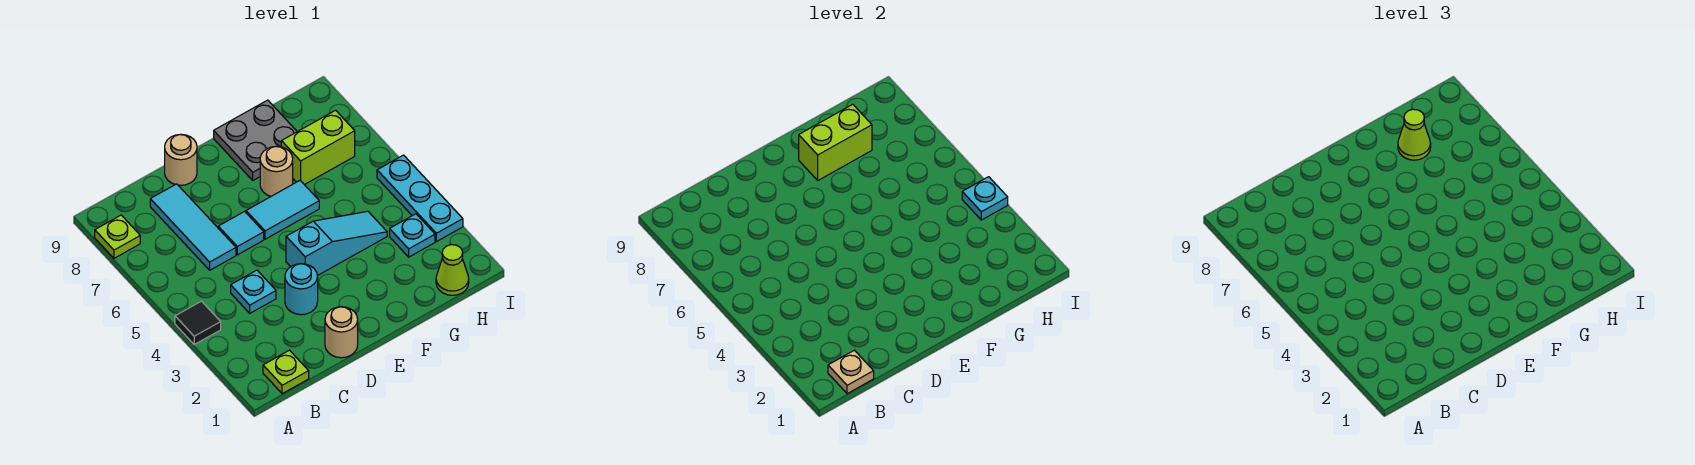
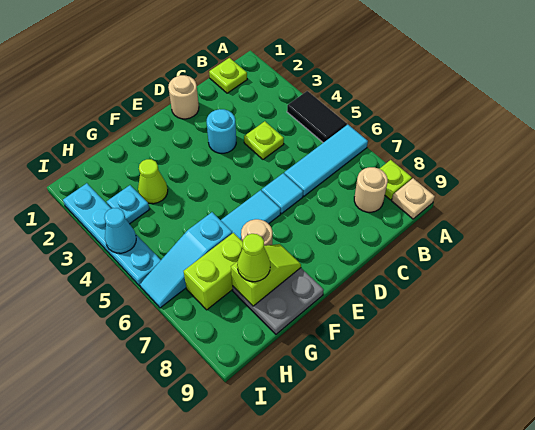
black 1x1 tile [175,301,221,344] -> black 1x2 tile [287,91,347,143]
tan 1x1 plate [828,350,874,394] -> tan 1x1 plate moved to [392,178,435,219]
cyan 1x1 plate [231,270,276,313] -> lime 1x1 plate [244,121,284,159]
cyan 1x3 tile [150,184,236,270] -> cyan 1x3 tile turned to [284,125,368,196]
tan 1x1 round brick [165,134,197,185] -> tan 1x1 round brick moved to [354,167,388,212]
cyan 1x3 slope [286,211,387,276] -> cyan 1x3 slope moved to [140,212,232,308]
lime 1x2 brick [799,104,872,180] -> lime 1x2 slope [231,244,301,306]
lime 1x1 cone [436,245,469,295] -> lime 1x1 cone moved to [138,159,168,204]
cyan 1x3 plate [377,155,463,242] -> cyan 1x4 plate [63,183,161,286]
cyan 1x1 plate [962,177,1008,220] -> cyan 1x1 cone [104,208,136,253]

